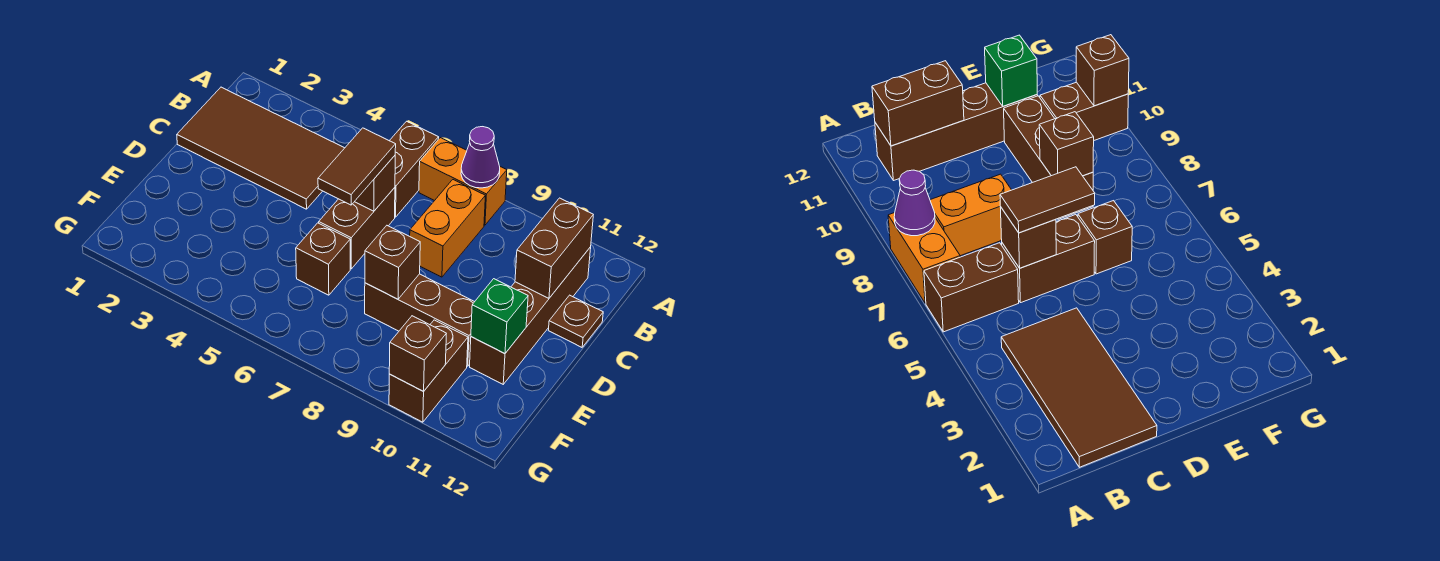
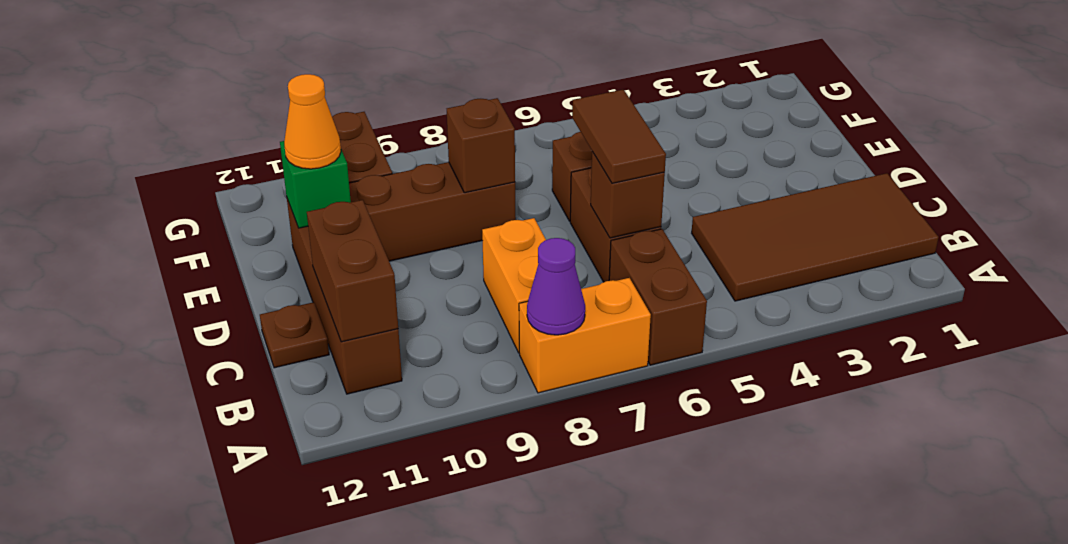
none -> orange 1x1 cone [284,74,341,169]
brown 1x1 brick [389,316,446,391] -> none

